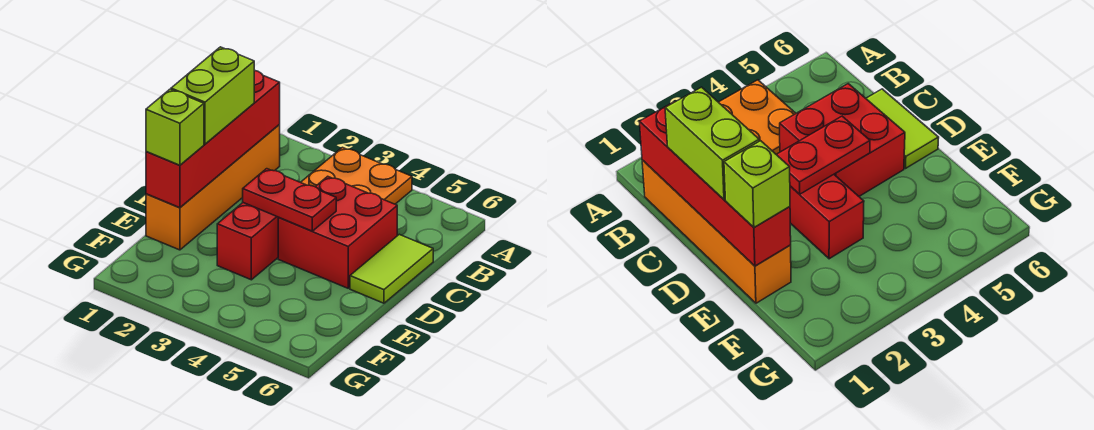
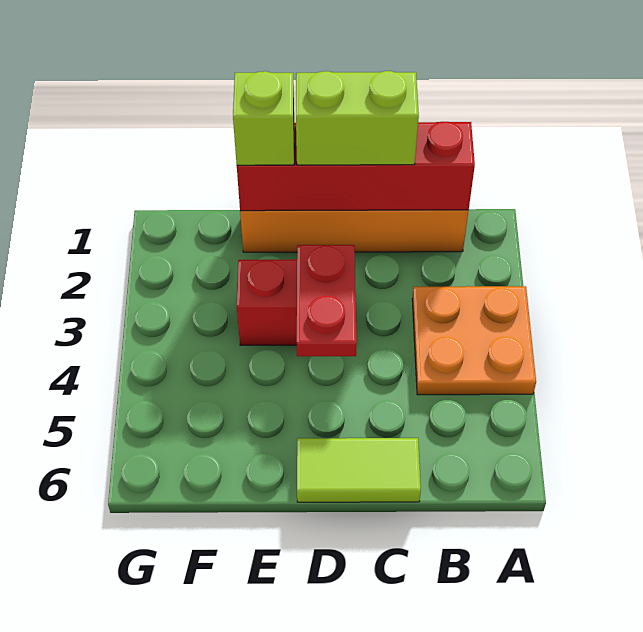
red 2x2 brick [278,176,397,288] -> none

